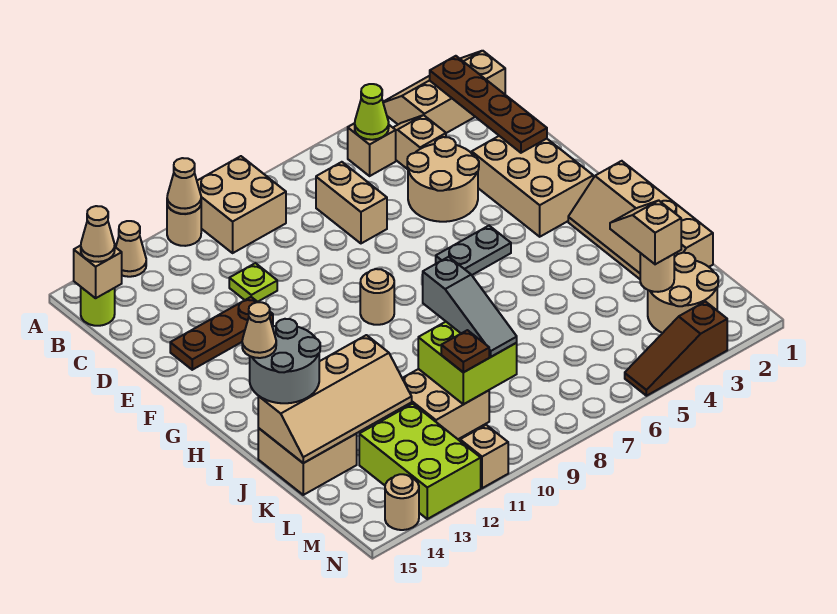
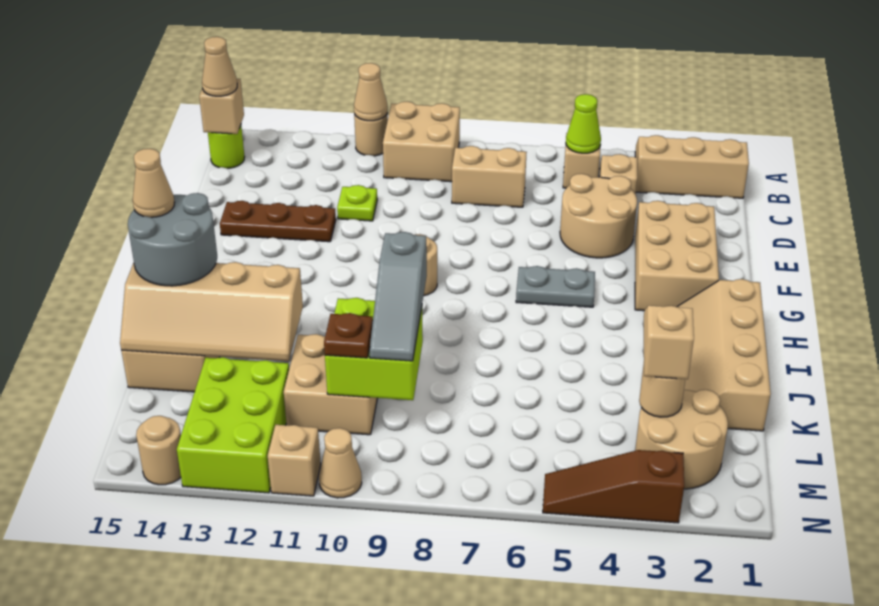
tan 1x1 cone [116,221,146,277] -> tan 1x1 cone moved to [319,428,362,498]
brown 1x4 plate [430,56,547,153] -> none
tan 1x2 brick [316,162,387,243] -> tan 1x2 brick turned to [452,146,527,207]

